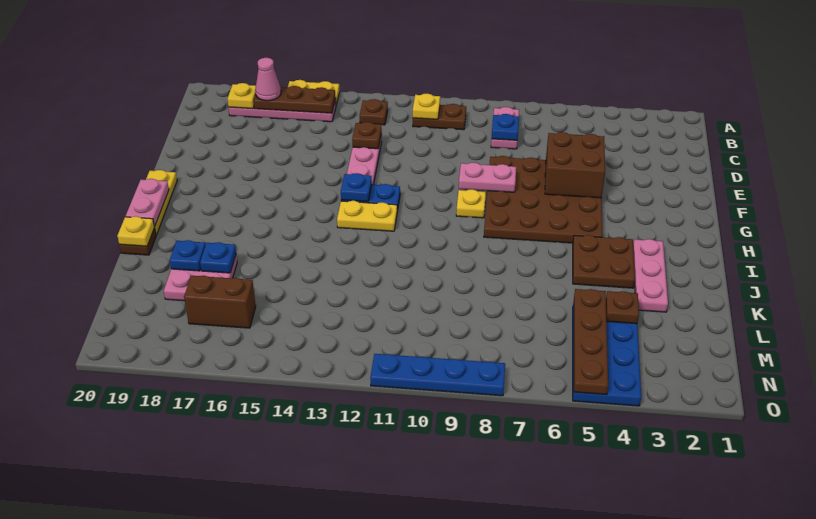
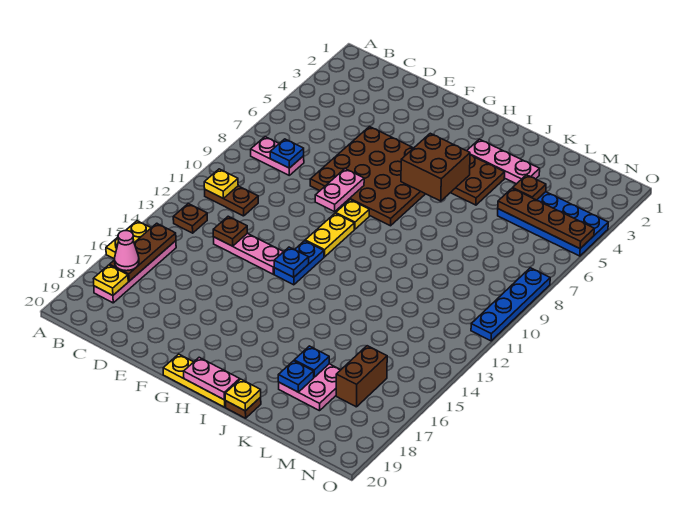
brown 1x2 plate [413,104,466,130] -> brown 1x2 plate turned to [205,186,258,216]
brown 2x2 brick [545,132,605,198] -> brown 2x2 brick moved to [401,133,470,201]
yellow 1x2 plate [337,201,397,231] -> yellow 1x2 plate moved to [305,213,354,257]

